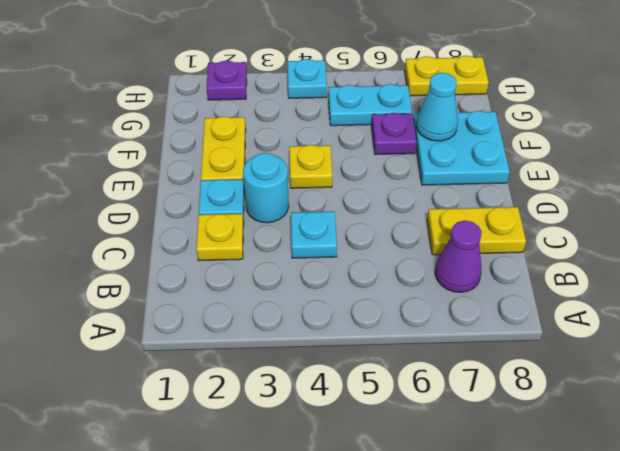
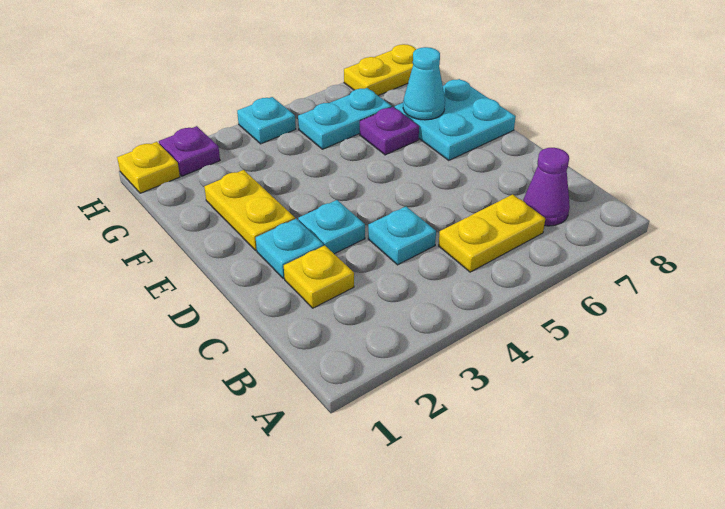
yellow 1x2 plate [427,207,526,255] -> yellow 1x2 plate moved to [439,194,545,272]
cyan 1x1 round brick [243,153,289,223] -> cyan 1x1 plate [298,200,365,254]
yellow 1x1 plate [289,145,332,188] -> yellow 1x1 plate moved to [117,142,180,193]

